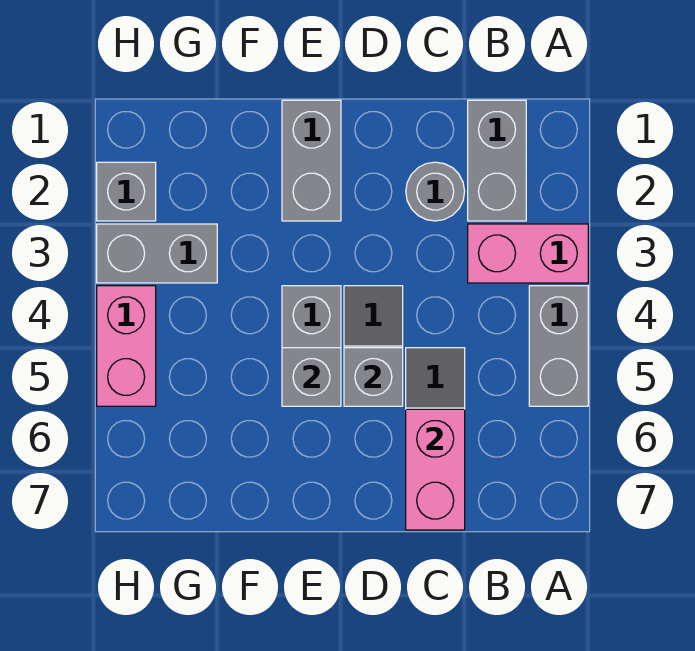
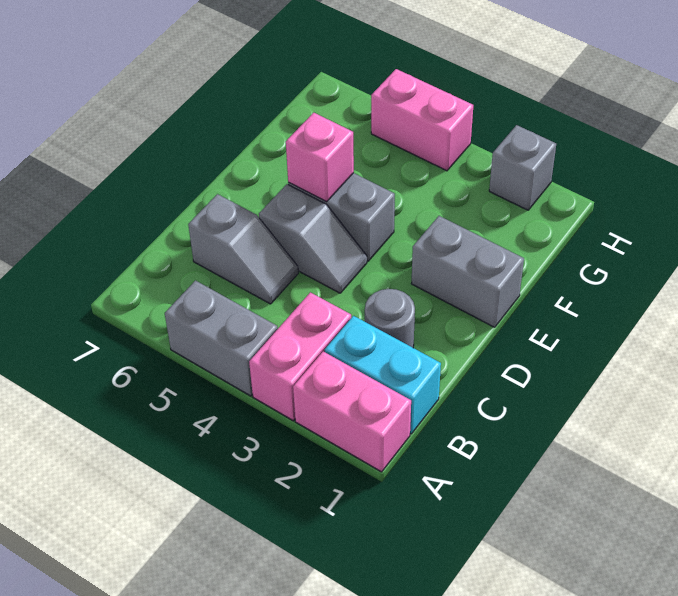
grey 1x2 brick [468,100,526,221] -> cyan 1x2 brick [325,316,441,434]
pink 1x2 brick [406,409,465,530] -> pink 1x2 brick moved to [293,352,411,472]
grey 1x1 brick [344,348,403,406] -> none
grey 1x1 brick [282,348,341,406] -> pink 1x1 brick [286,113,354,202]
grey 1x2 brick [97,224,217,283] -> none

